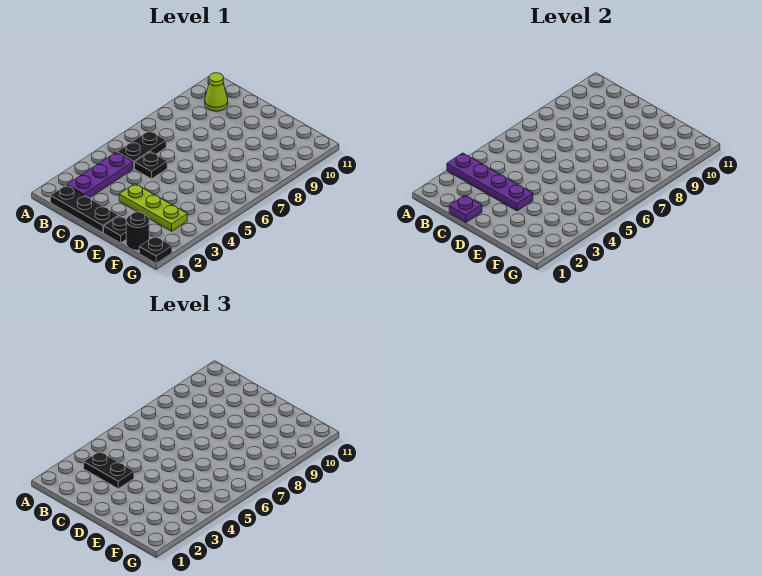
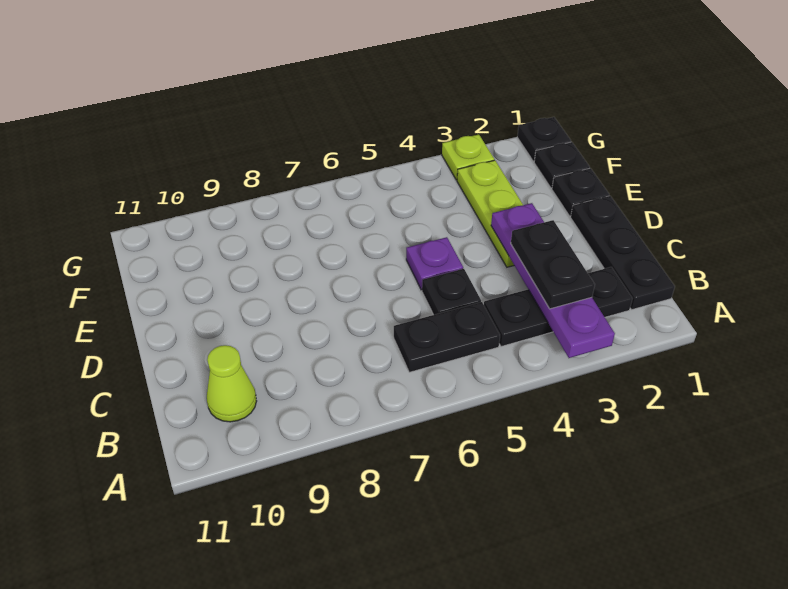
purple 1x3 plate [67,152,133,198] -> black 1x3 plate [484,267,632,347]
purple 1x1 plate [449,195,482,222] -> purple 1x1 plate moved to [406,237,463,290]
black 1x1 round brick [126,212,149,250] -> black 1x1 plate [534,142,590,188]
none -> lime 1x1 plate [442,134,494,180]

